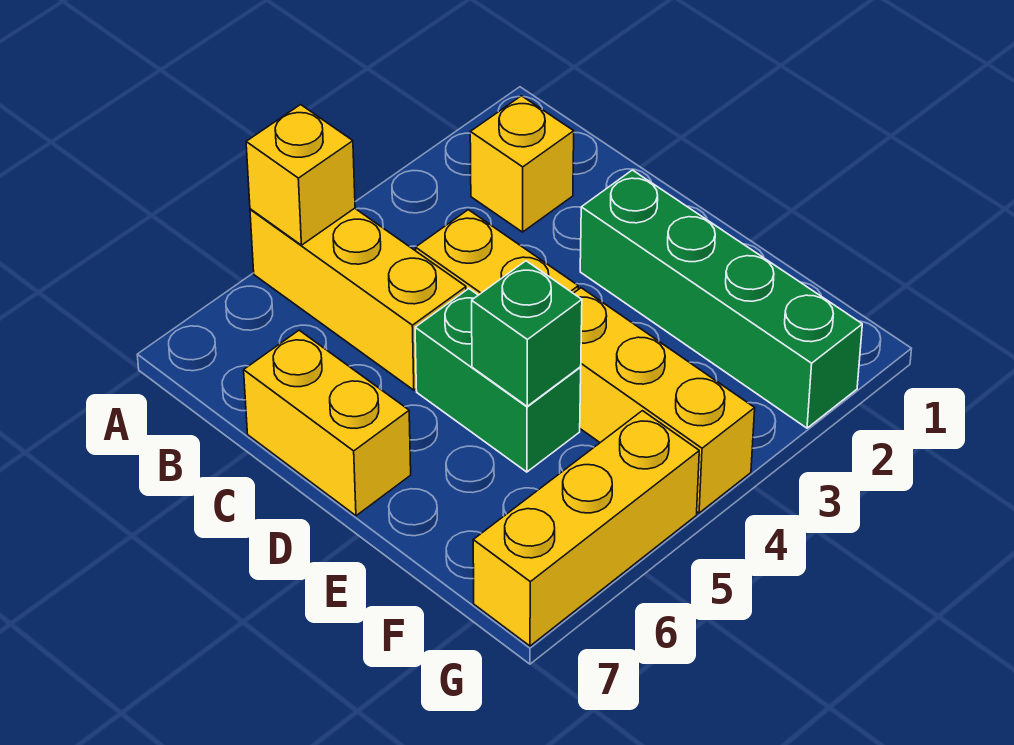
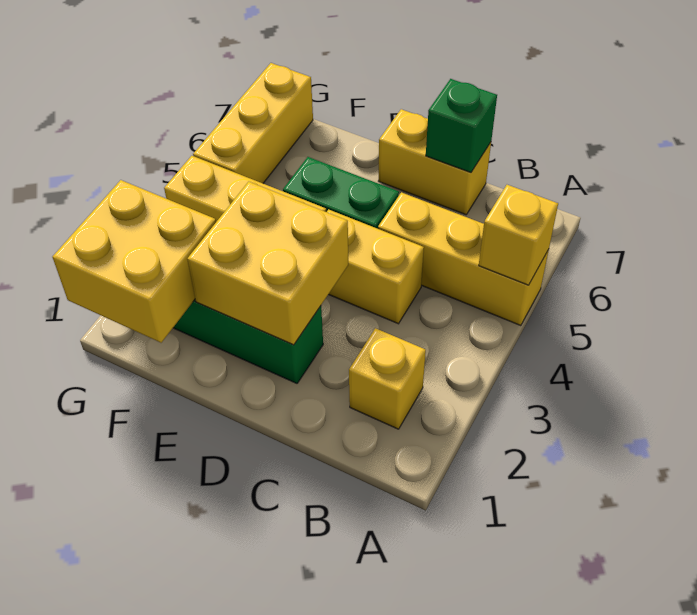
none -> yellow 2x2 brick [187,182,348,345]
green 1x1 brick [472,261,582,406] -> green 1x1 brick moved to [426,79,497,172]
none -> yellow 2x2 brick [52,180,216,343]

